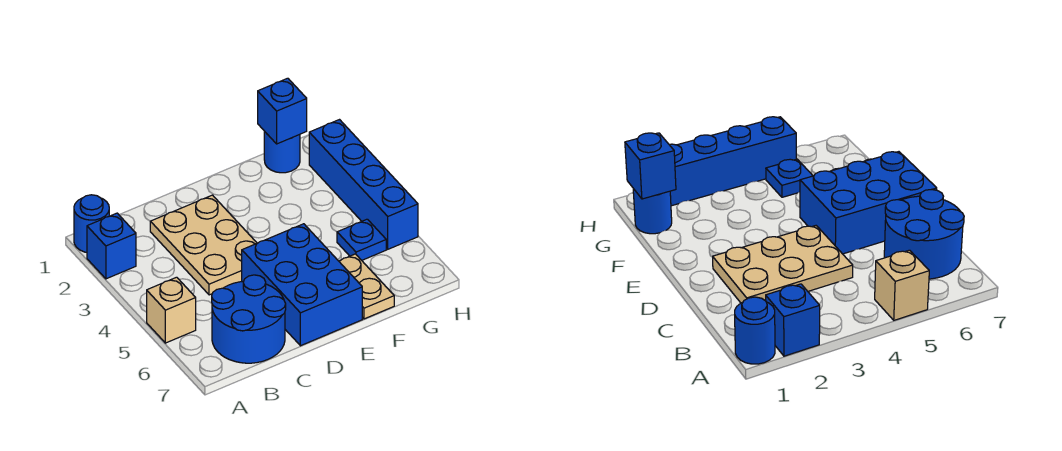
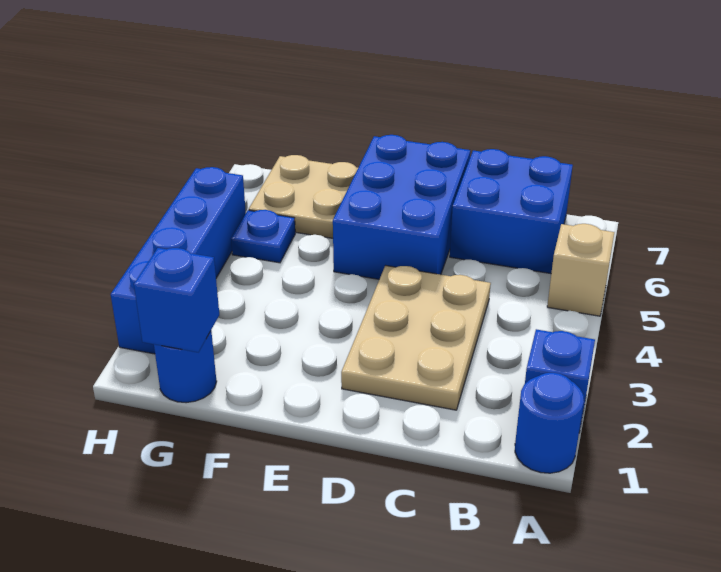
blue 2x2 round brick [212,275,286,363] -> blue 2x2 brick [450,149,573,274]
tan 1x2 plate [339,254,394,319] -> tan 2x2 plate [249,155,358,238]

